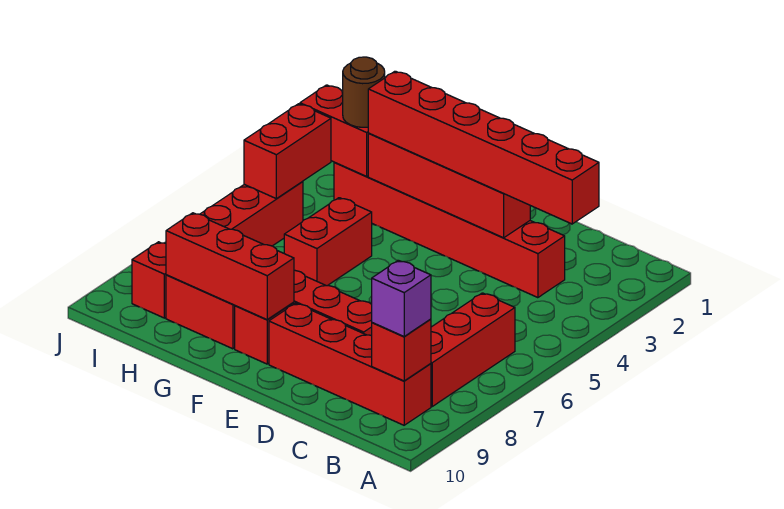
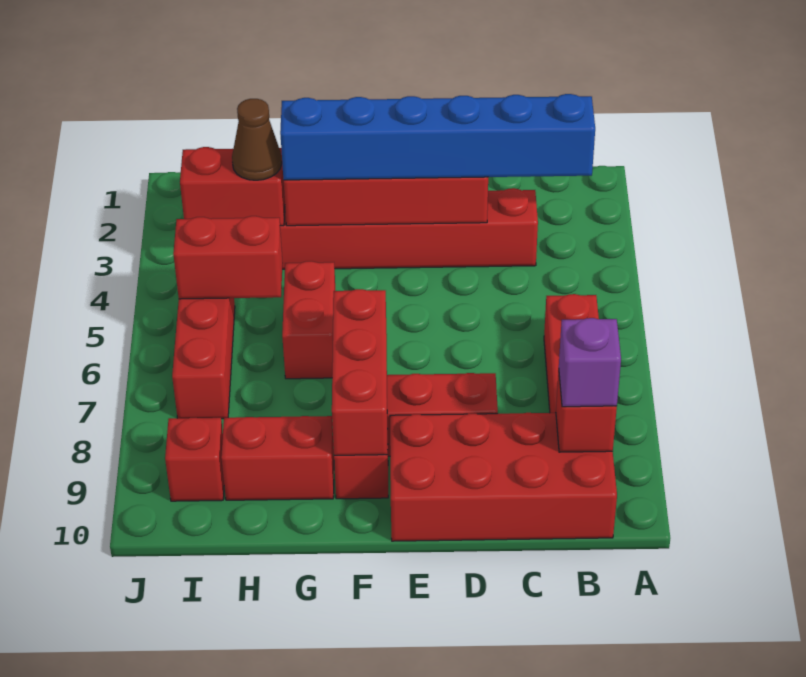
red 1x6 brick [368,71,599,224] -> blue 1x6 brick [280,94,595,180]
red 1x4 brick [269,303,431,425] -> red 2x4 brick [390,413,617,541]
red 1x3 brick [166,213,294,320] -> red 1x3 brick turned to [332,289,388,455]
brown 1x1 round brick [343,57,385,127] -> brown 1x1 cone [232,99,282,180]
red 1x2 brick [244,104,331,199] -> red 1x2 brick turned to [173,216,283,299]

